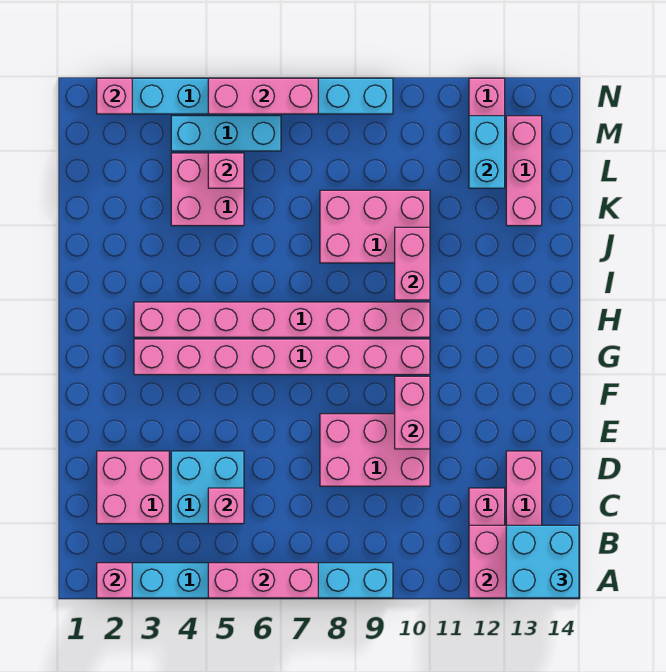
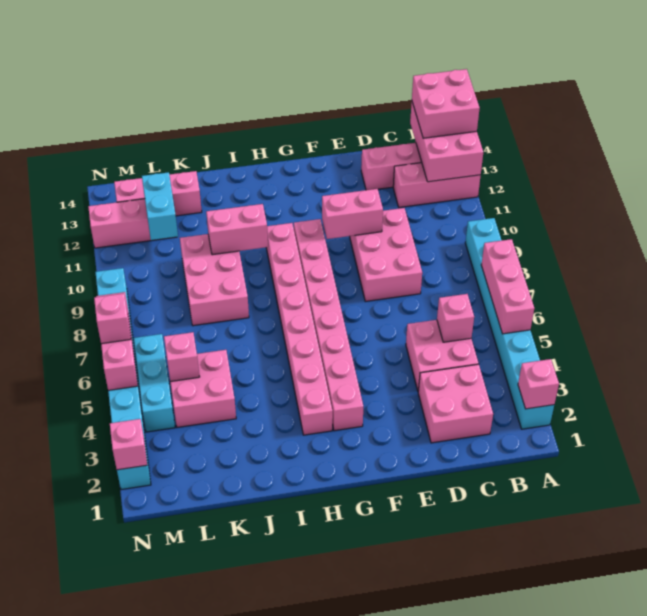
cyan 2x2 brick [506,525,579,598] -> pink 2x2 brick [412,69,480,138]
cyan 2x2 brick [171,451,244,524] -> pink 2x2 brick [406,320,478,391]
cyan 1x2 brick [469,116,505,188] -> cyan 1x2 brick turned to [142,172,178,240]
none -> pink 1x1 brick [94,294,131,344]

